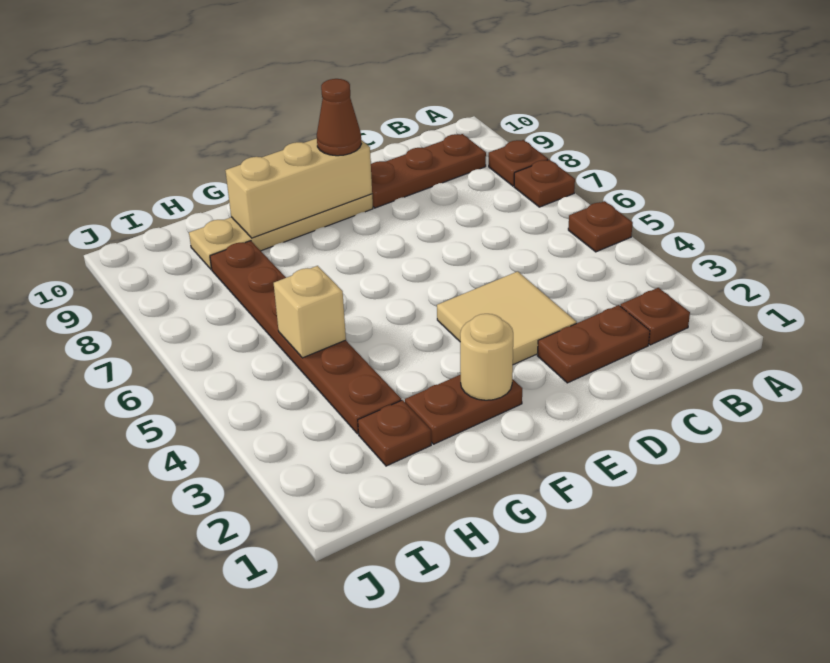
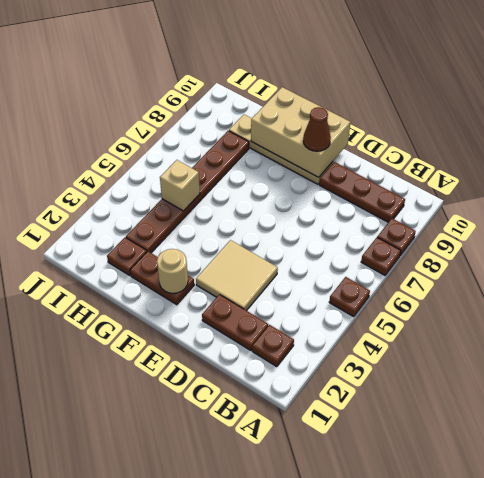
tan 1x3 brick [225,138,372,238] -> tan 2x3 brick [251,87,351,177]

